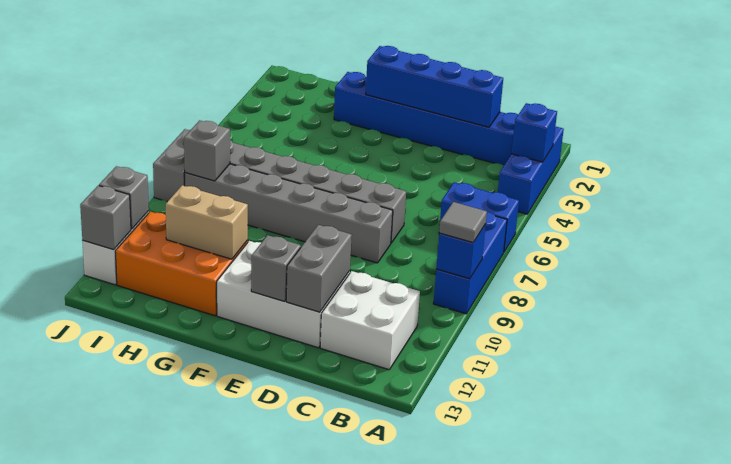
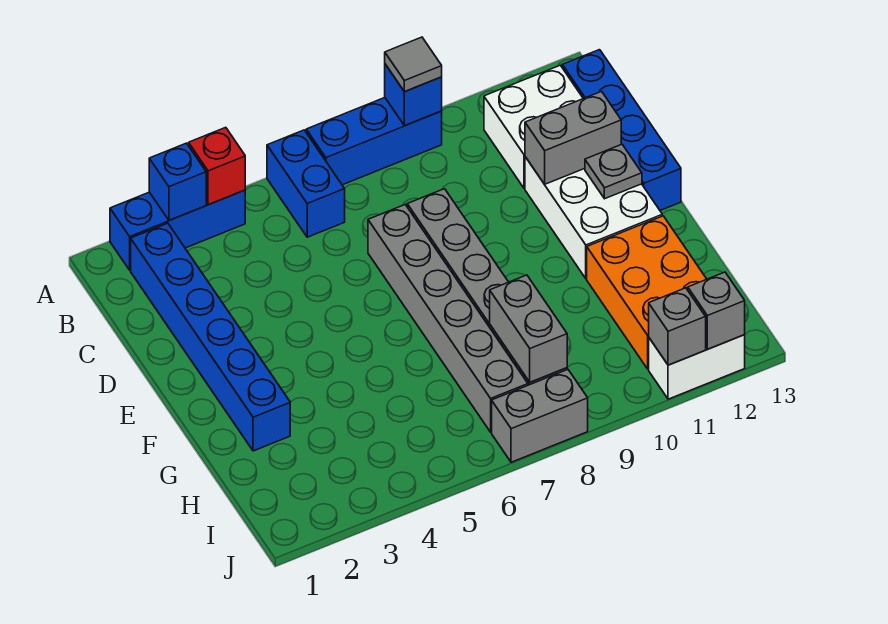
none -> red 1x1 brick [189,127,245,205]
blue 1x4 brick [366,46,503,127] -> blue 1x4 brick moved to [562,50,681,210]
grey 1x1 brick [251,235,301,301] -> grey 1x1 plate [585,144,642,199]
tan 1x2 brick [166,185,248,259] -> none
grey 1x1 brick [184,120,230,181] -> grey 1x2 brick [490,275,567,382]

